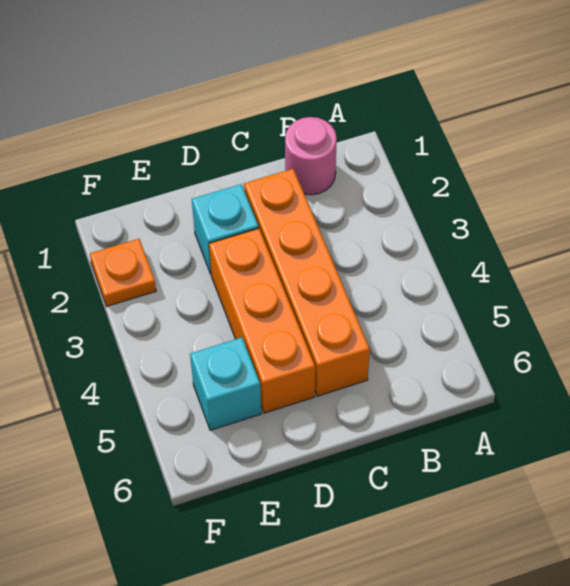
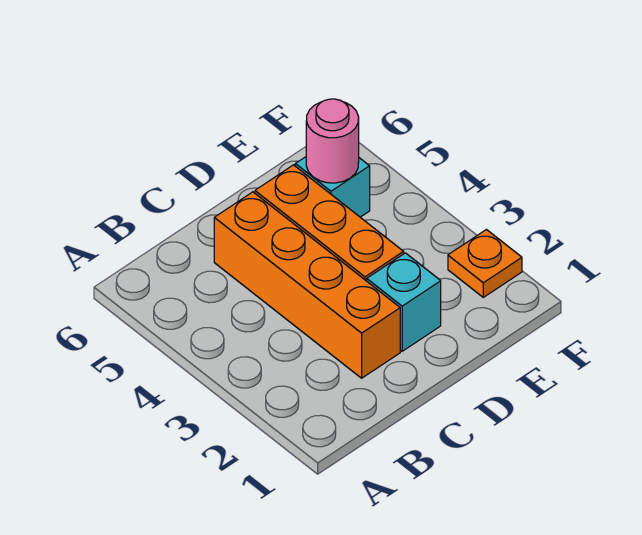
pink 1x1 round brick [285,117,337,195] -> pink 1x1 round brick moved to [306,99,359,183]

